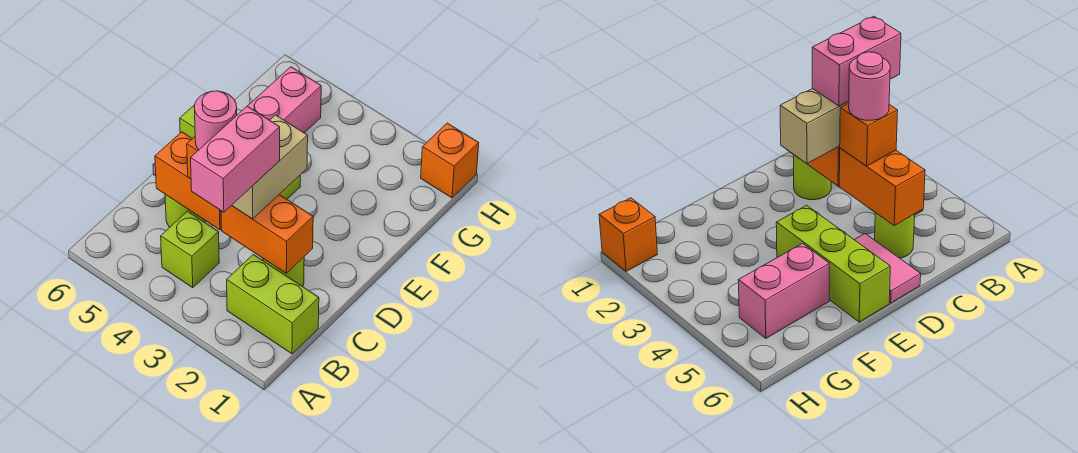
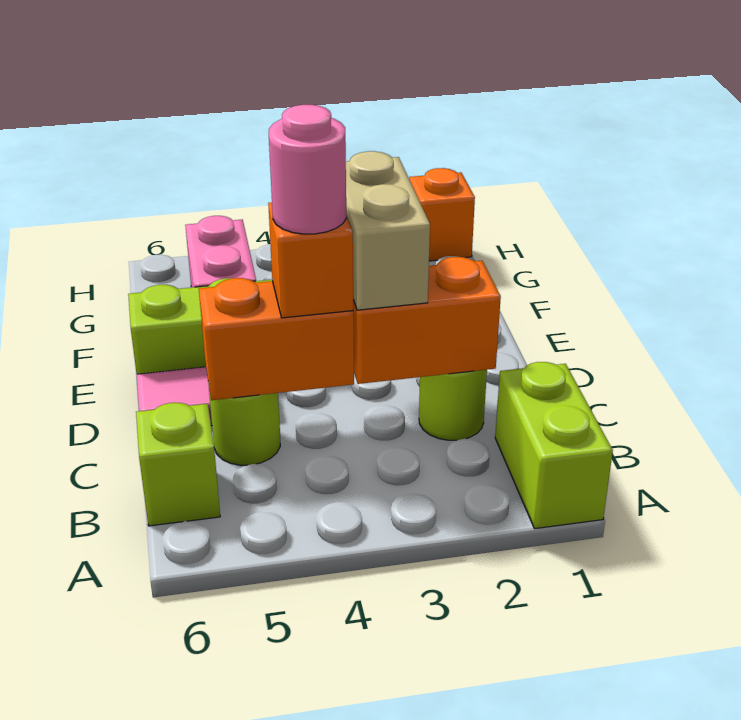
lime 1x2 brick [227,254,319,354] -> lime 1x2 brick turned to [495,362,613,529]
pink 1x2 brick [191,106,280,212] -> none
lime 1x1 brick [161,211,219,288] -> lime 1x1 brick moved to [136,403,220,526]

